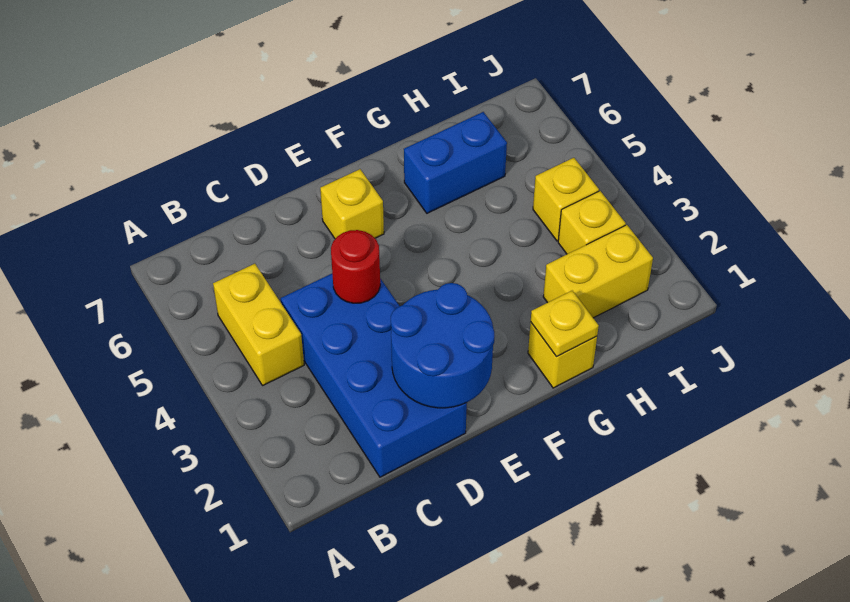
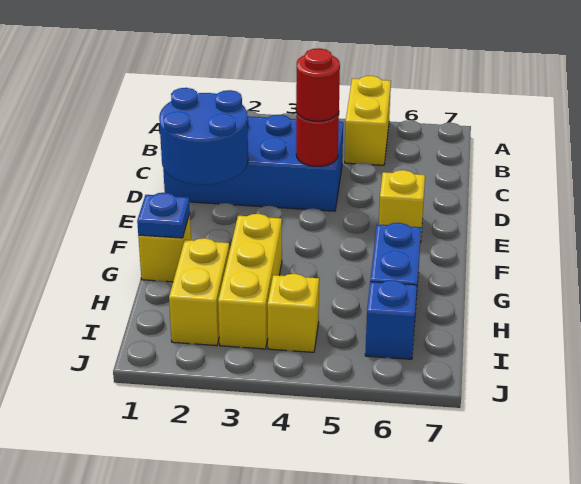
yellow 1x2 brick [213,264,304,386] -> yellow 1x2 brick turned to [345,76,391,165]
none -> red 1x1 round brick [296,48,340,121]
yellow 1x1 plate [531,291,599,357] -> blue 1x1 plate [137,193,190,238]
yellow 1x1 brick [558,191,626,254] -> yellow 1x3 brick [218,214,282,349]
none -> blue 1x1 brick [365,280,417,359]

